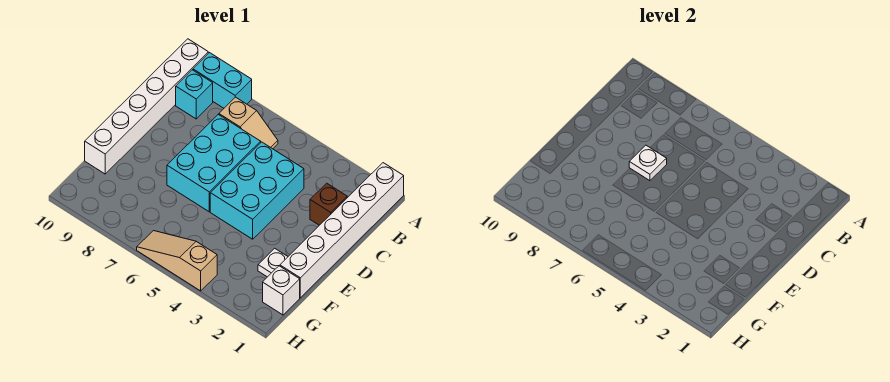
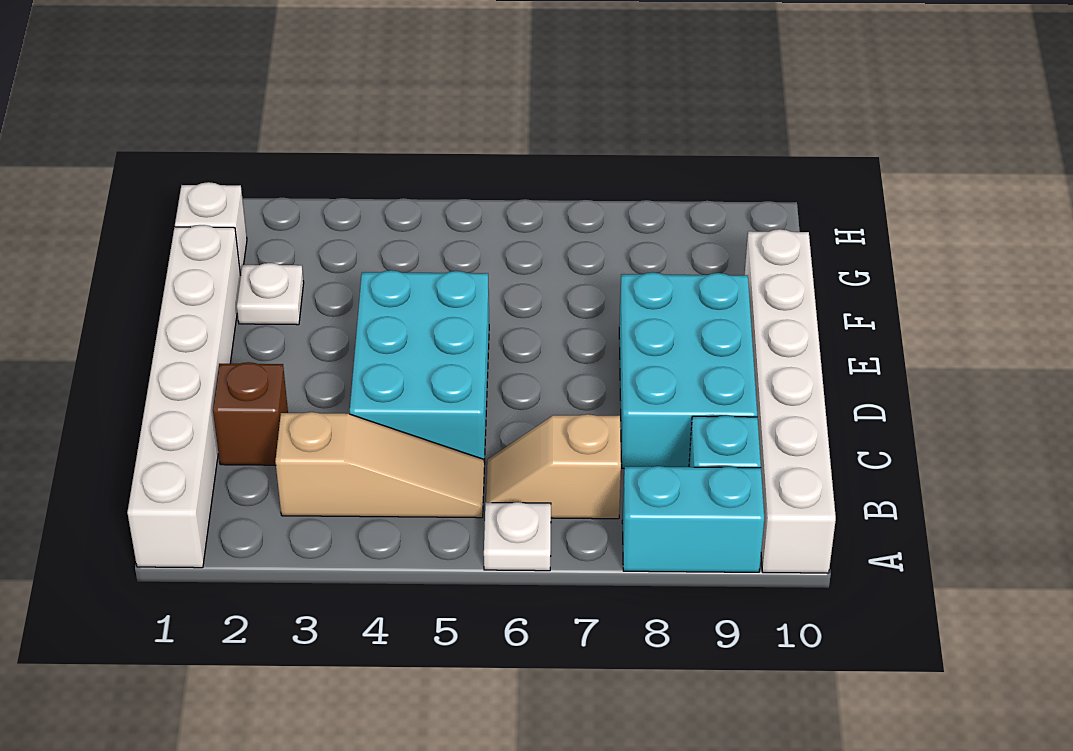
cyan 2x3 brick [167,115,261,212] -> cyan 2x3 brick moved to [619,272,757,468]
white 1x1 plate [629,145,667,181] -> white 1x1 plate moved to [484,502,551,571]
tan 1x3 slope [137,231,217,291] -> tan 1x3 slope moved to [275,412,484,518]

